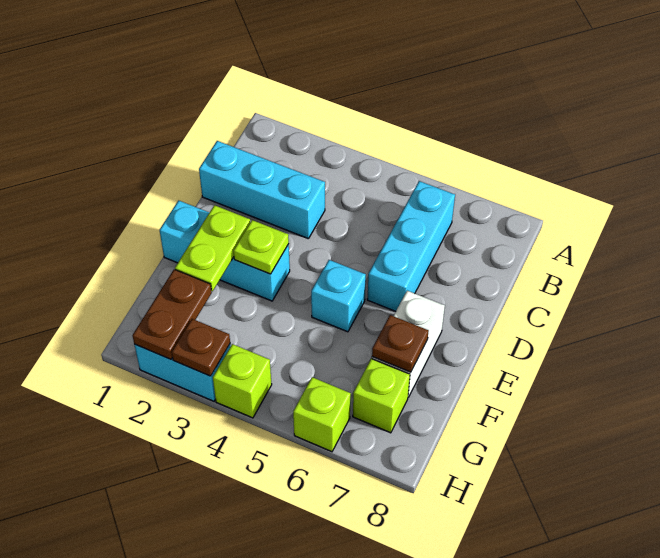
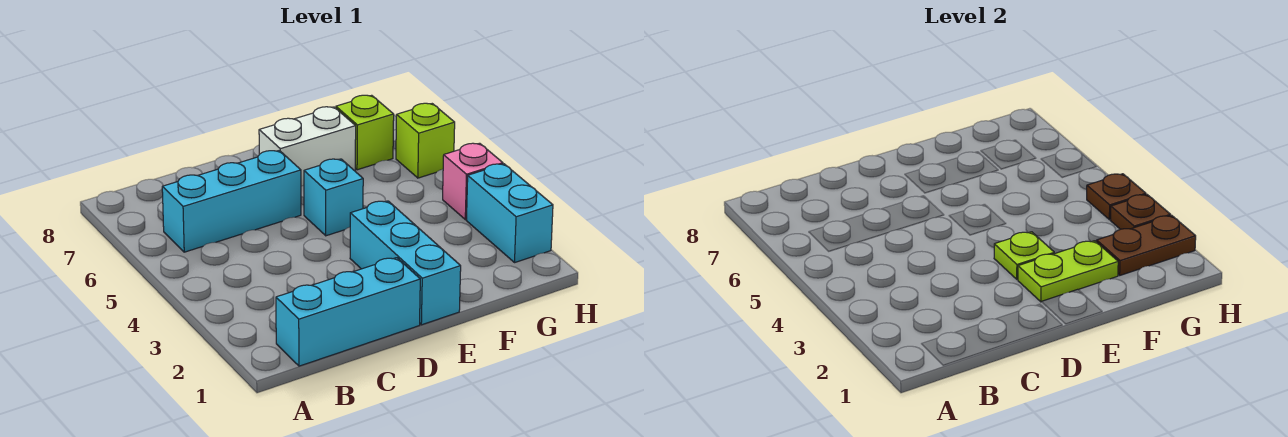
cyan 1x3 brick [199,141,325,239] -> cyan 1x3 brick turned to [276,258,420,366]
brown 1x1 plate [372,315,429,372] -> brown 1x1 plate moved to [1087,174,1146,220]
lime 1x1 brick [213,344,272,418] -> pink 1x1 brick [443,143,503,220]

